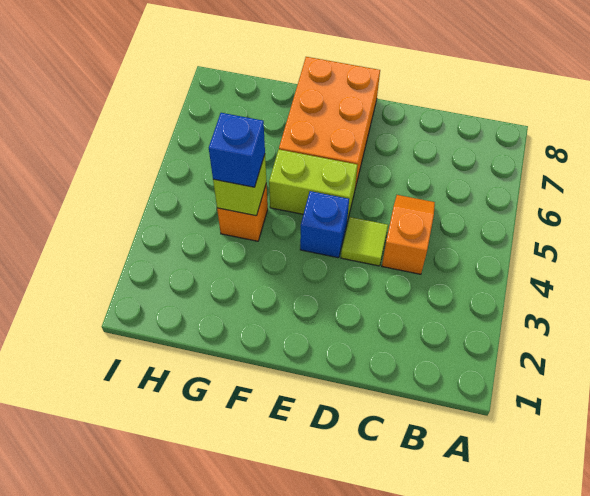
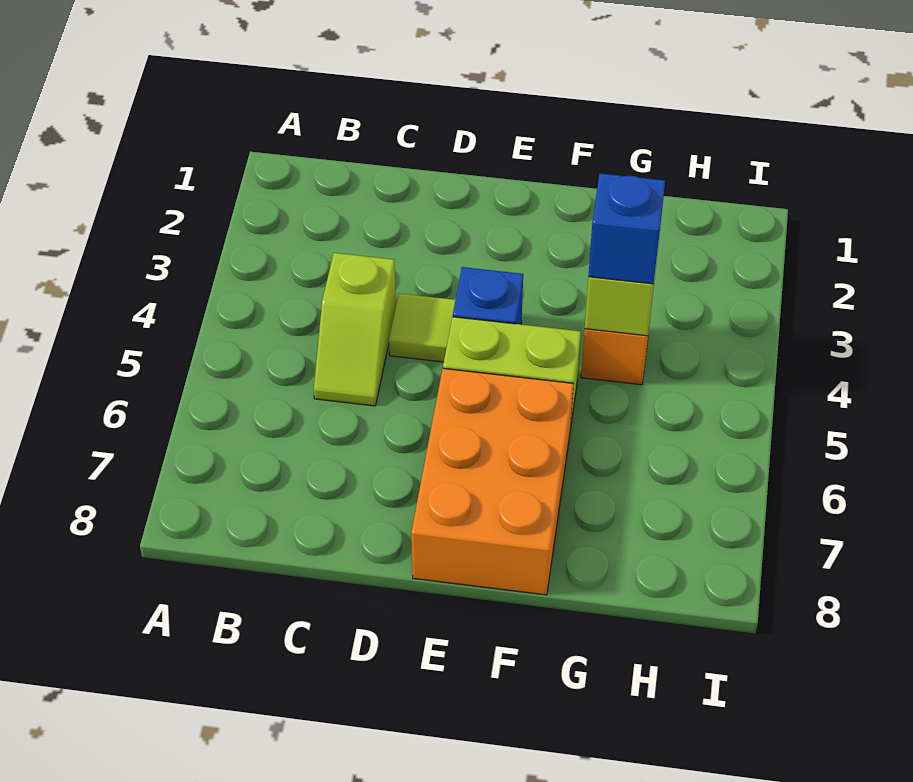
orange 1x2 slope [382,195,435,274] -> lime 1x2 slope [314,253,396,406]

